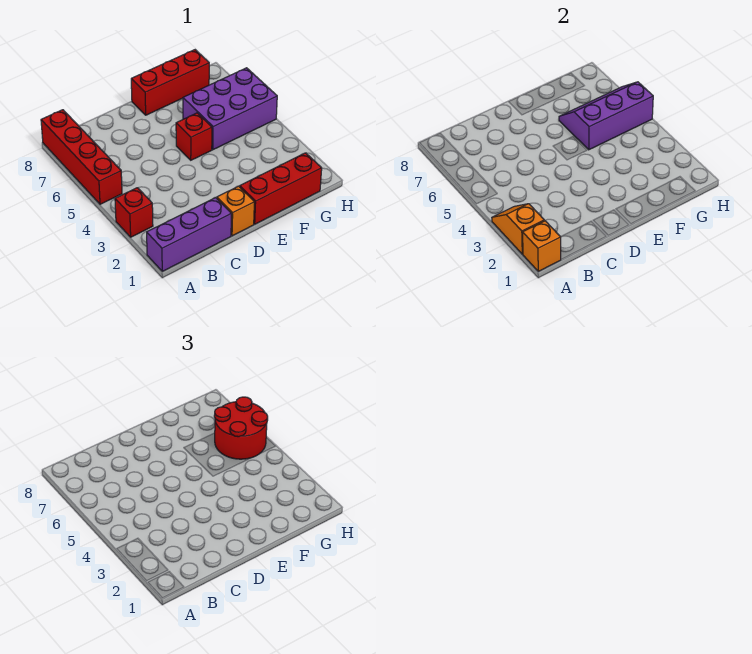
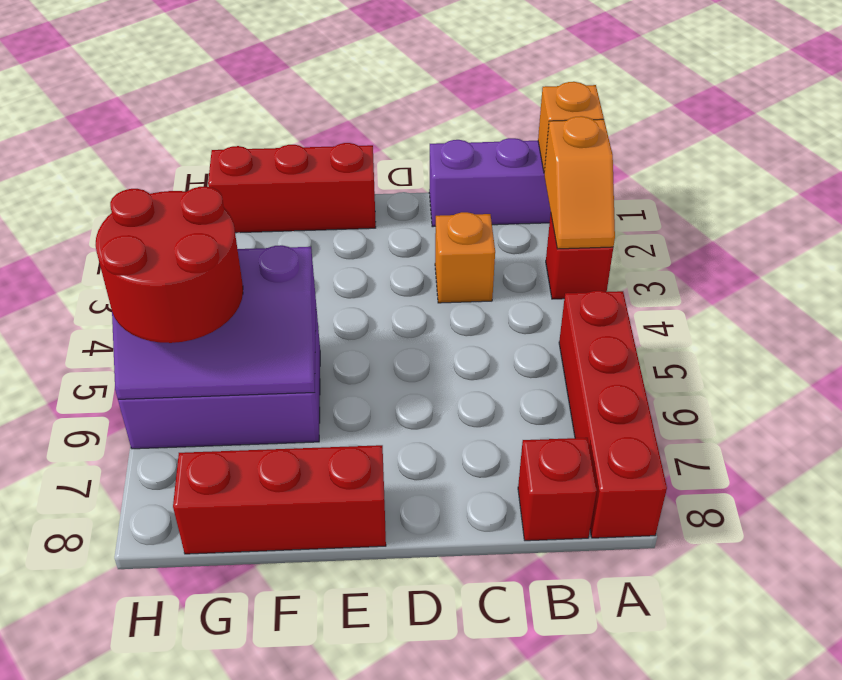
orange 1x1 brick [217,186,254,236] -> orange 1x1 brick moved to [435,212,495,303]
red 1x1 brick [176,113,212,160] -> red 1x1 brick moved to [518,438,597,541]

